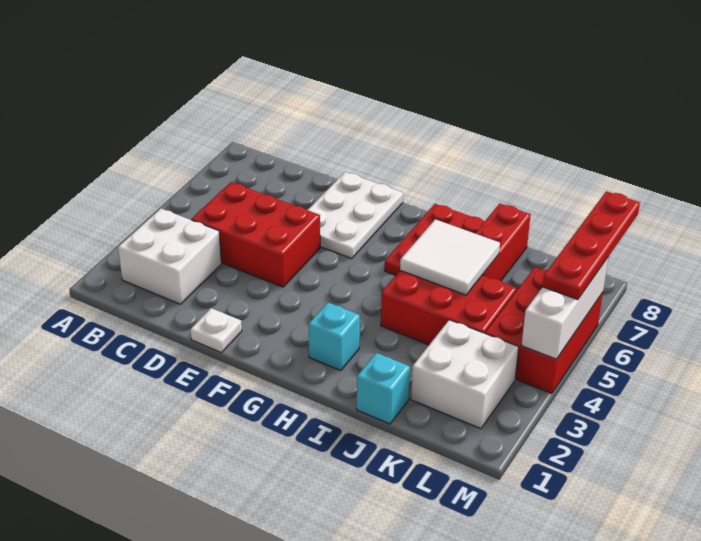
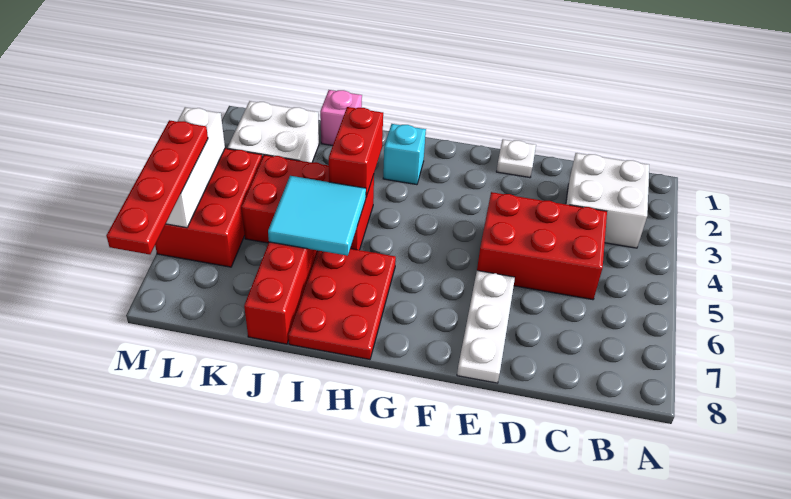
white 2x3 plate [308,172,403,259] -> white 1x3 plate [457,271,515,383]
none -> red 1x2 brick [329,107,383,197]
white 2x2 tile [400,219,500,295] -> cyan 2x2 tile [268,176,366,256]
cyan 1x1 brick [357,353,410,424] -> pink 1x1 brick [320,90,362,146]

